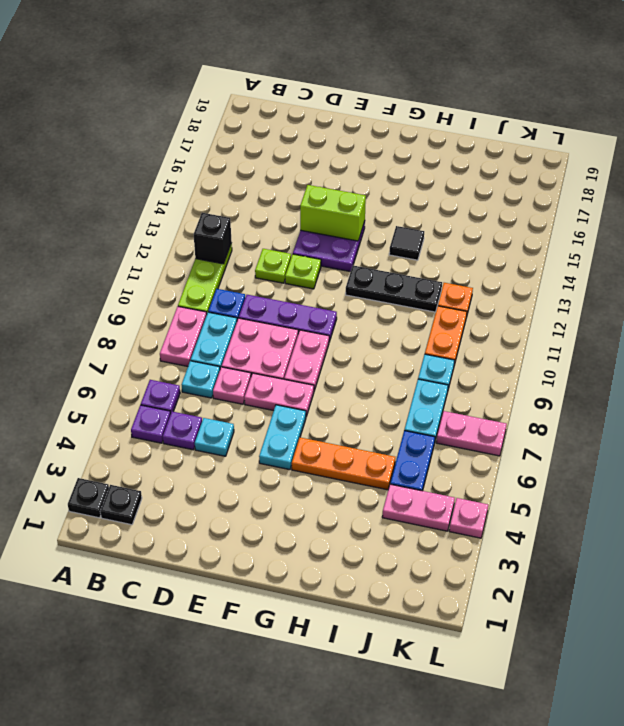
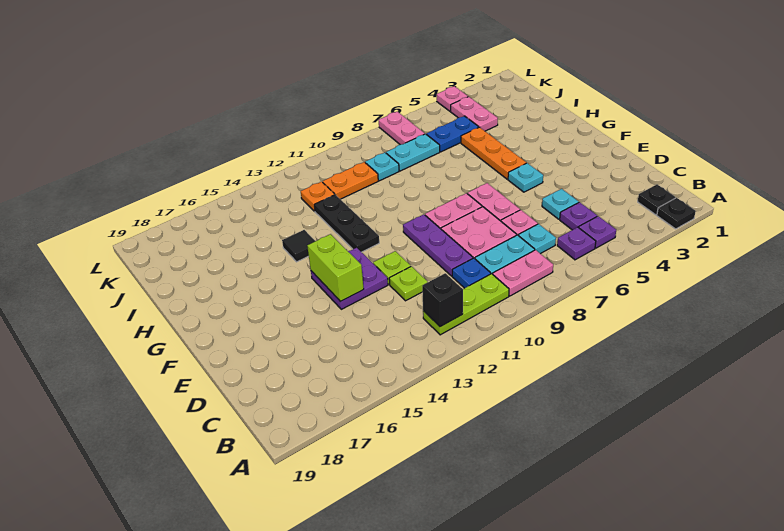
cyan 1x2 plate [259,405,306,470] -> cyan 1x1 plate [508,163,543,192]

